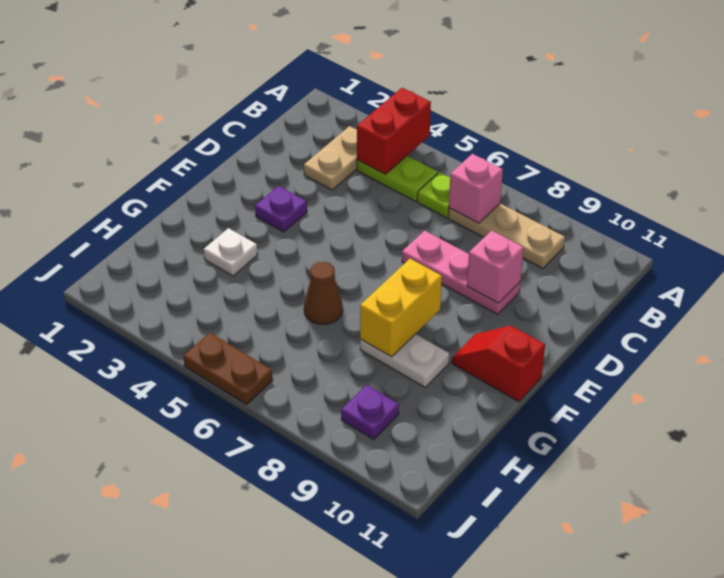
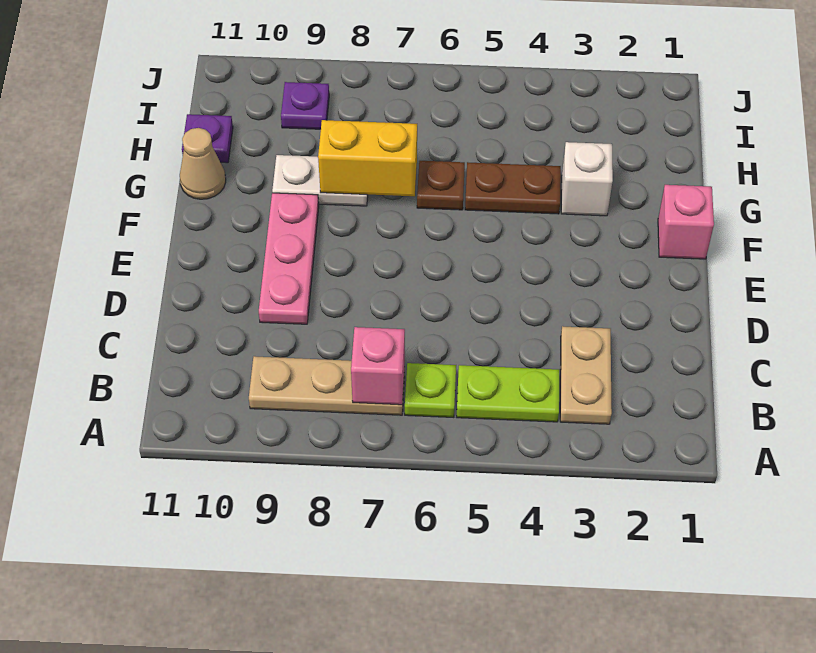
red 1x2 brick [357,88,431,174] -> none
pink 1x3 plate [402,231,520,314] -> pink 1x3 plate turned to [259,193,319,324]
pink 1x1 brick [467,230,524,303] -> pink 1x1 brick moved to [658,185,714,259]
purple 1x1 plate [255,186,307,232] -> purple 1x1 plate moved to [182,114,233,163]
yellow 1x2 brick [360,259,442,357] -> yellow 1x2 brick turned to [318,120,417,196]
red 1x2 slope [452,326,545,402] -> none
white 1x1 plate [204,228,258,276] -> white 1x1 brick [561,142,613,216]
brown 1x1 cone [304,262,343,324] -> brown 1x1 plate [417,161,465,210]
none -> tan 1x1 cone [180,128,226,199]
brown 1x2 plate [183,333,273,405] -> brown 1x2 plate moved to [465,162,561,214]

